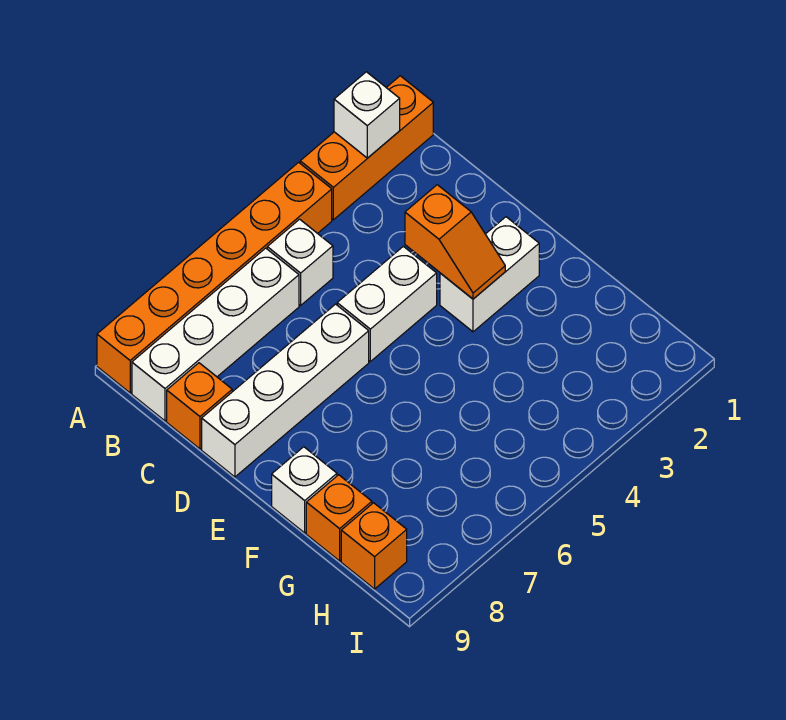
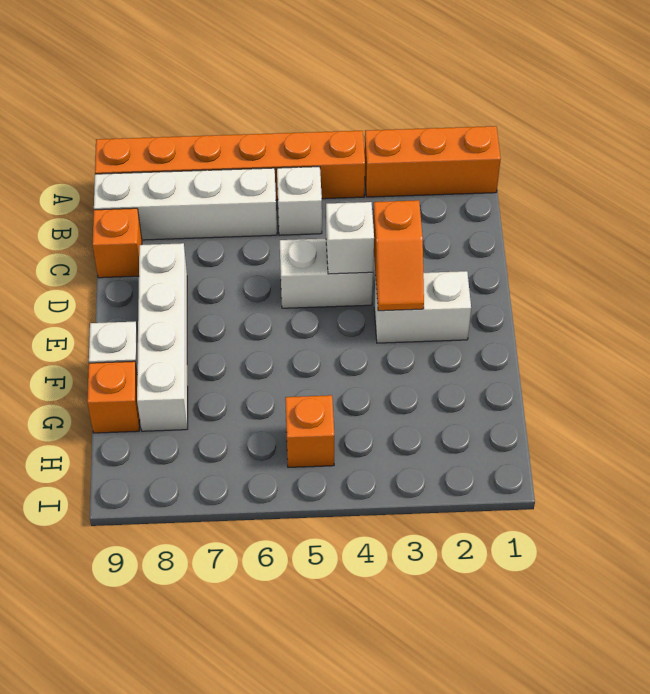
white 1x1 brick [334,72,400,158] -> white 1x1 brick moved to [326,202,374,274]
white 1x4 brick [202,304,369,477] -> white 1x4 brick turned to [137,243,188,431]
orange 1x1 brick [341,503,407,589] -> orange 1x1 brick moved to [285,395,334,467]

